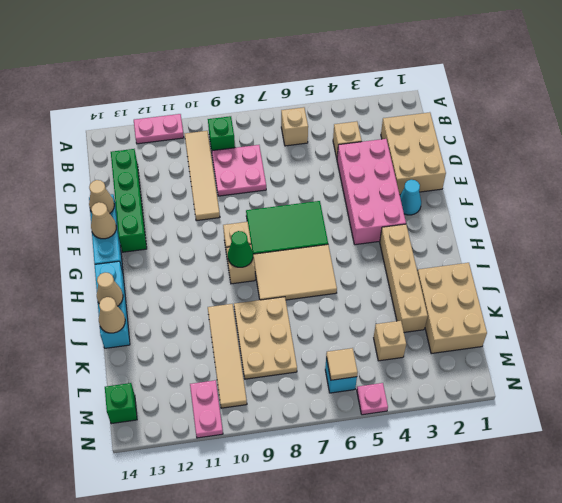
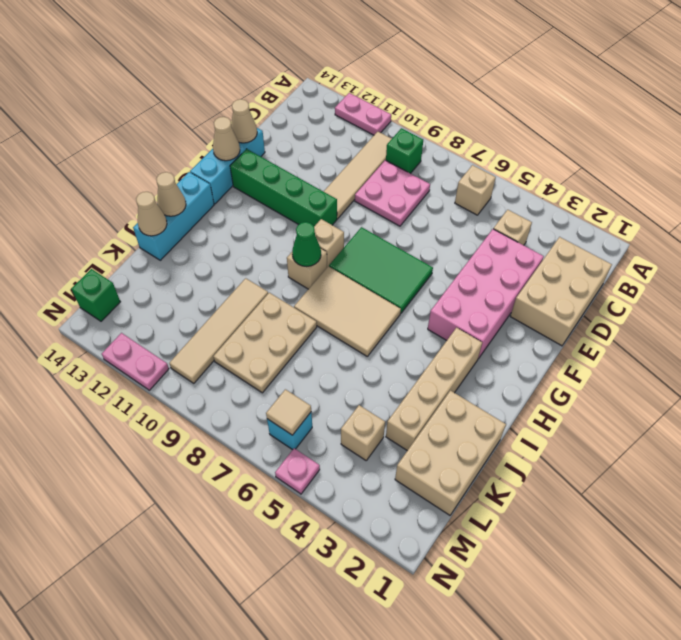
green 1x4 brick [111,149,147,252] -> green 1x4 brick turned to [230,149,337,226]
cyan 1x1 cone [400,180,421,215] -> none
pink 1x2 plate [190,380,223,438] -> pink 1x2 plate turned to [102,333,169,390]

